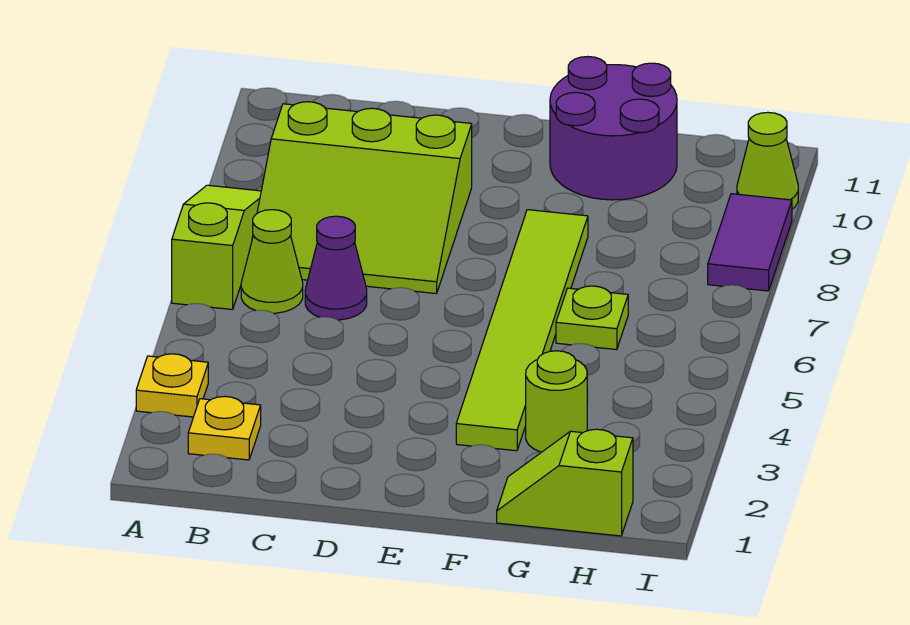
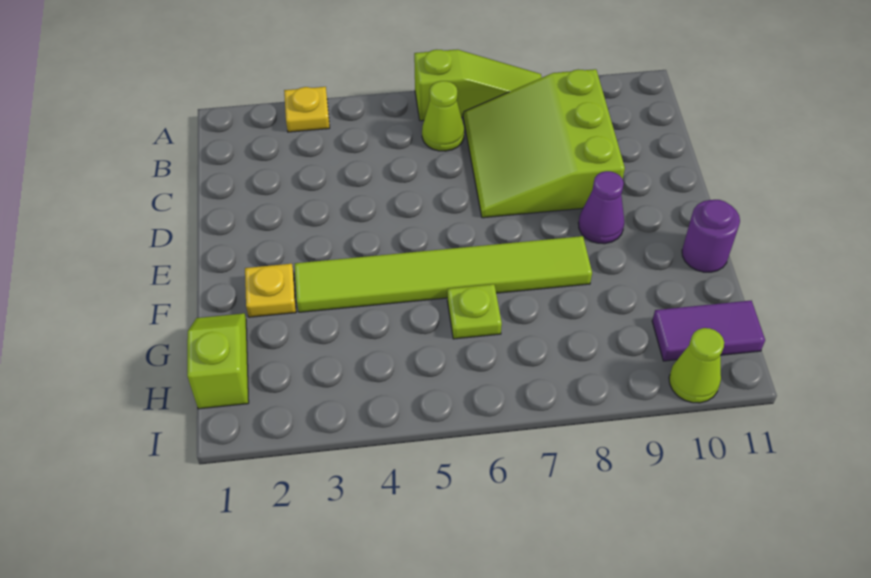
yellow 1x1 plate [188,396,261,460] -> yellow 1x1 plate moved to [245,264,296,317]
purple 1x1 cone [305,216,367,320] -> purple 1x1 cone moved to [578,171,624,244]
purple 2x2 round brick [550,57,677,200] -> purple 1x1 round brick [682,200,740,272]
lime 1x1 round brick [526,351,587,452] -> none
purple 1x2 tile [708,194,792,291] -> purple 1x2 tile moved to [652,301,765,361]

